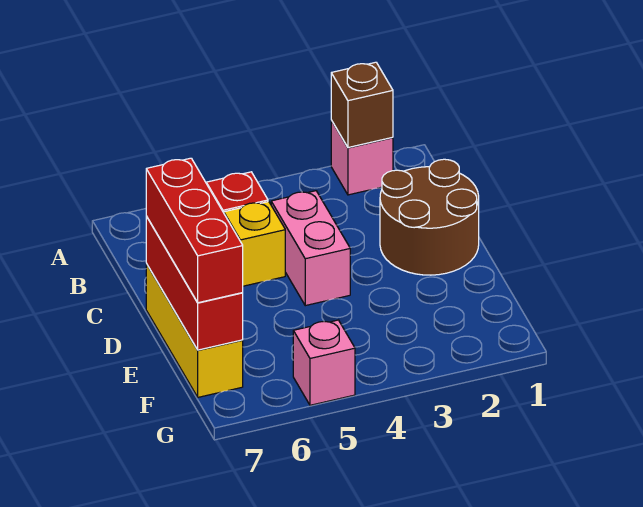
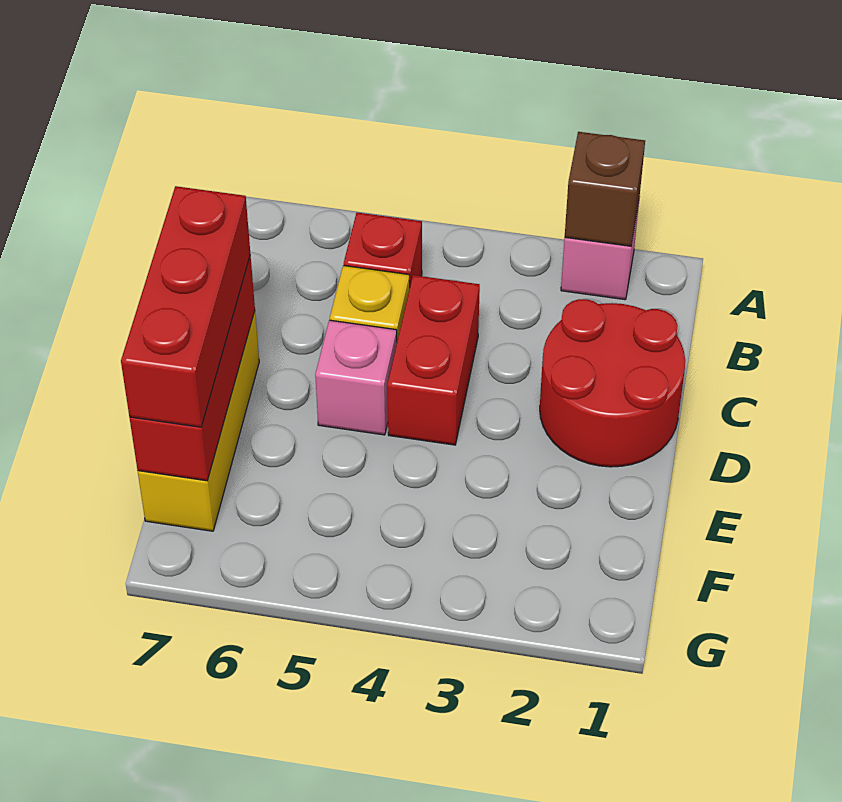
brown 2x2 round brick [380,159,479,275] -> red 2x2 round brick [540,299,685,467]
pink 1x2 brick [271,191,350,306] -> red 1x2 brick [387,275,480,445]
pink 1x1 brick [293,320,355,405] -> pink 1x1 brick moved to [315,320,397,435]

